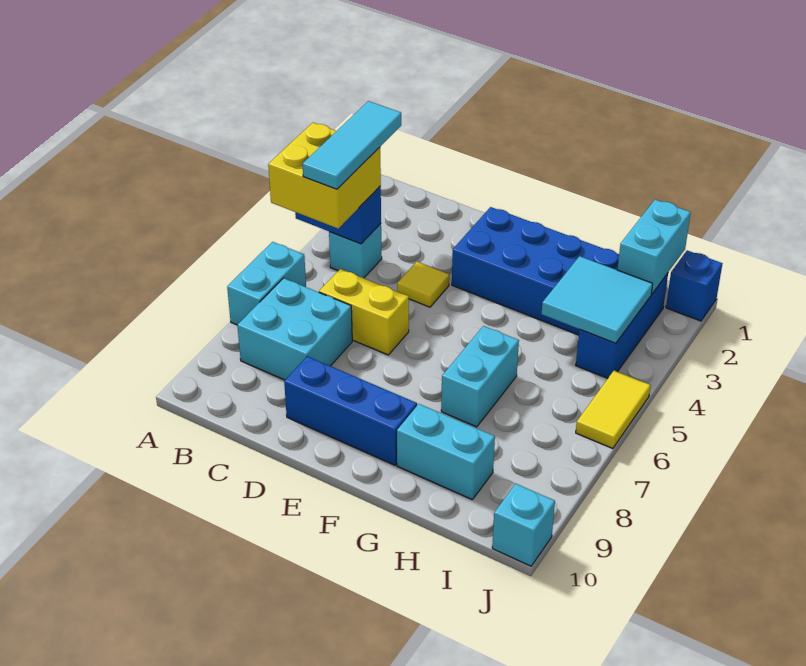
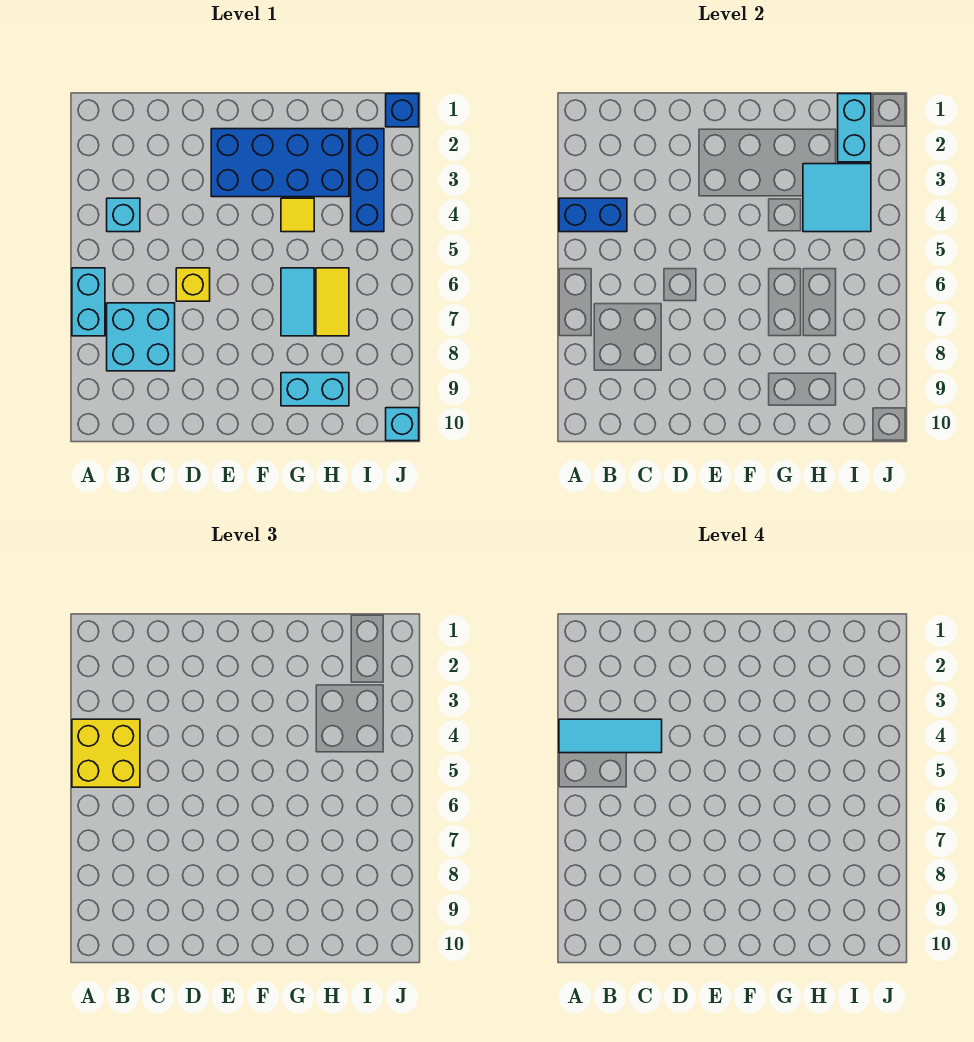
cyan 1x3 tile [303,101,401,189] -> cyan 1x3 tile turned to [559,719,662,753]
yellow 1x2 brick [319,269,409,355] -> yellow 1x1 brick [176,268,210,301]
yellow 1x1 tile [397,262,449,307] -> yellow 1x1 tile moved to [281,198,314,232]
blue 1x3 brick [284,356,417,465] -> none
cyan 1x2 brick [441,326,519,427] -> cyan 1x2 tile [281,268,314,336]
yellow 1x2 tile [576,371,651,448] -> yellow 1x2 tile moved to [316,268,349,336]

